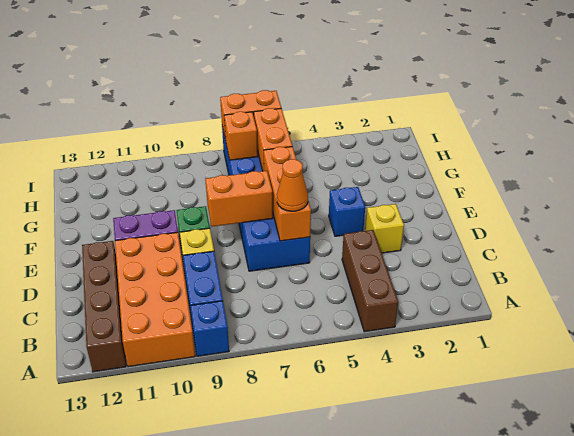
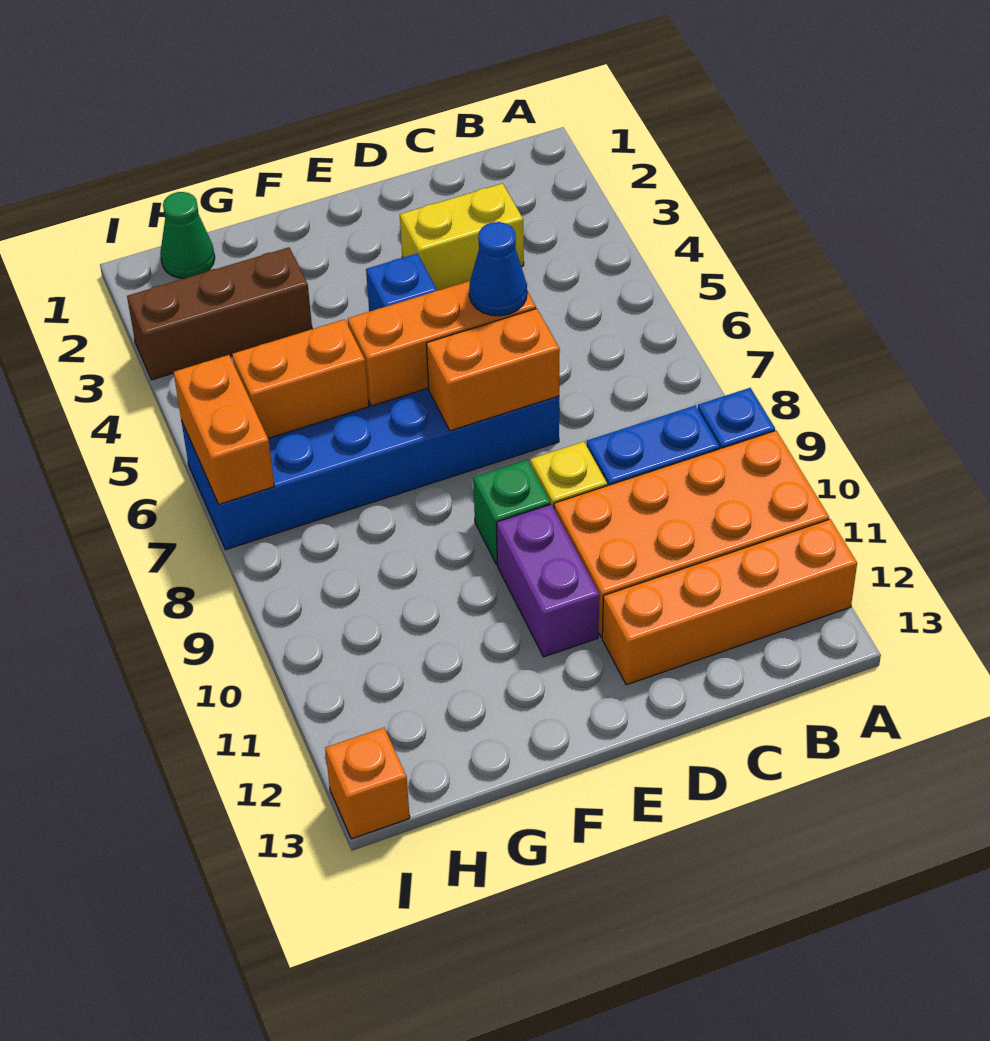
brown 1x3 brick [342,230,398,332] -> brown 1x3 brick moved to [127,247,312,380]
brown 1x4 brick [82,241,126,372] -> orange 1x4 brick [602,519,857,685]
yellow 1x1 brick [365,204,404,253] -> yellow 1x2 brick [400,183,524,290]
orange 1x1 cone [277,159,308,211] -> blue 1x1 cone [469,222,527,316]
orange 1x2 brick [205,171,273,226] -> orange 1x2 brick turned to [426,309,560,431]
none -> green 1x1 cone [160,192,215,279]
orange 1x1 brick [224,112,258,160] -> orange 1x1 brick moved to [325,728,410,839]

